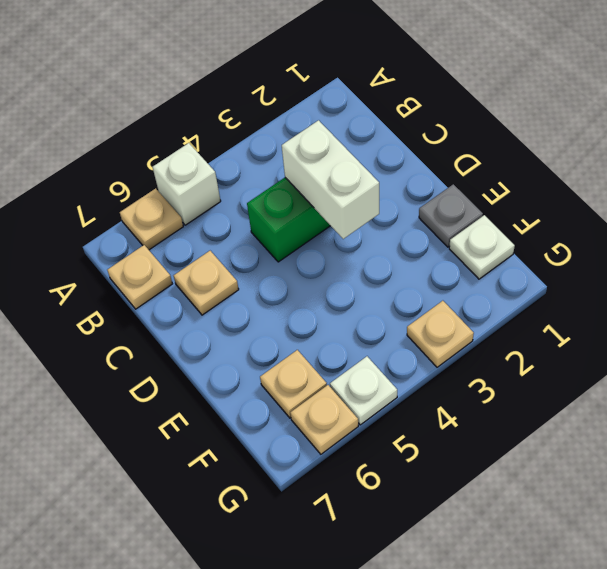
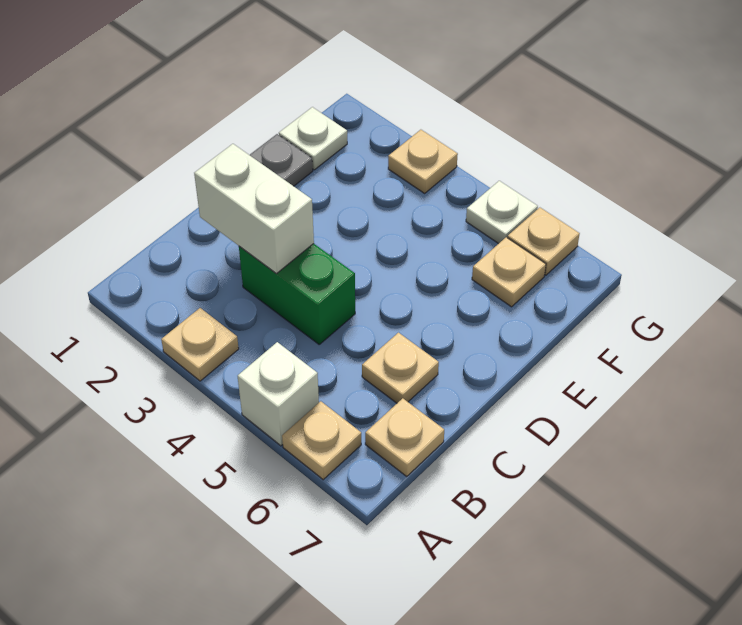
none -> tan 1x1 plate [161,308,239,381]
white 1x2 brick [282,120,379,239] -> white 1x2 brick turned to [194,144,314,273]

